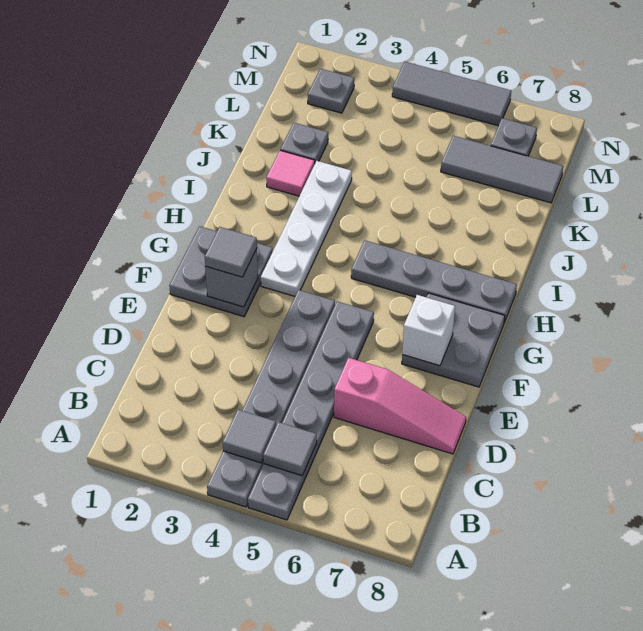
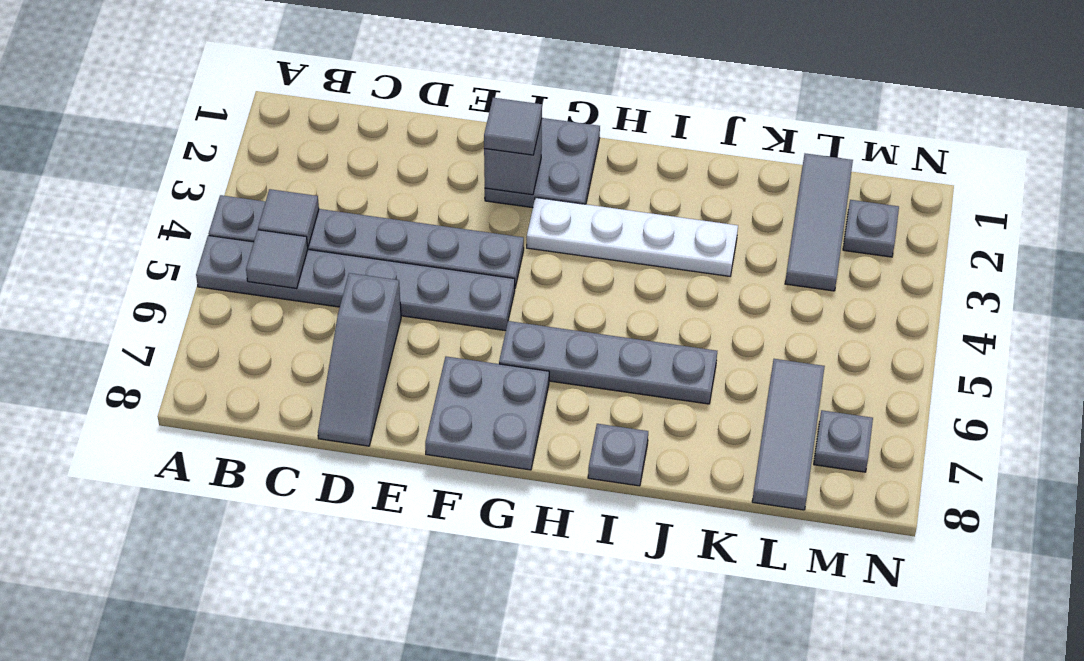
pink 1x3 slope [334,358,466,454] -> grey 1x3 slope [318,273,401,446]
white 1x1 brick [402,295,455,366] -> none
grey 1x4 plate [351,240,517,323] -> grey 1x4 plate turned to [499,321,717,404]
pink 1x1 tile [266,150,315,196] -> none
grey 1x1 plate [280,123,328,162] -> grey 1x1 plate moved to [588,424,648,486]
grey 1x3 tile [392,62,511,126] -> grey 1x3 tile moved to [785,153,853,291]

